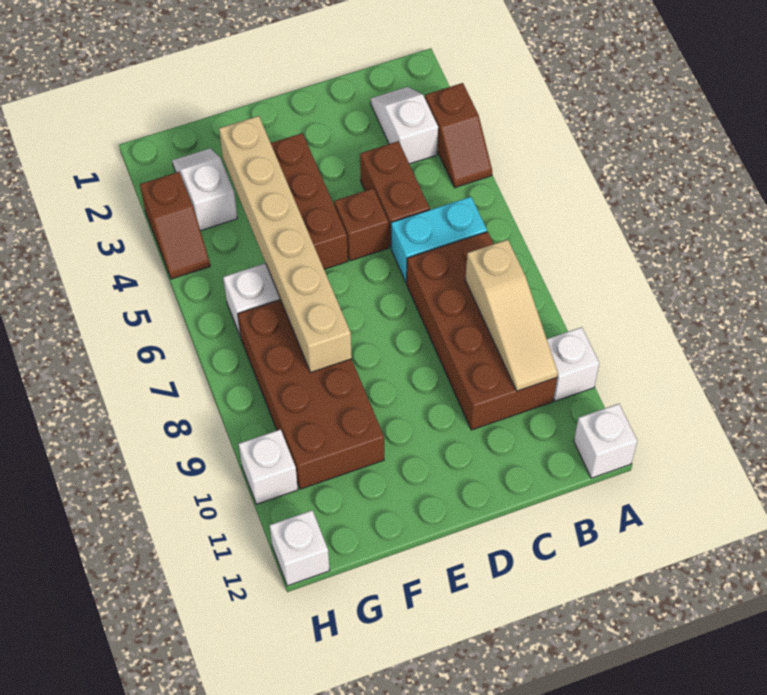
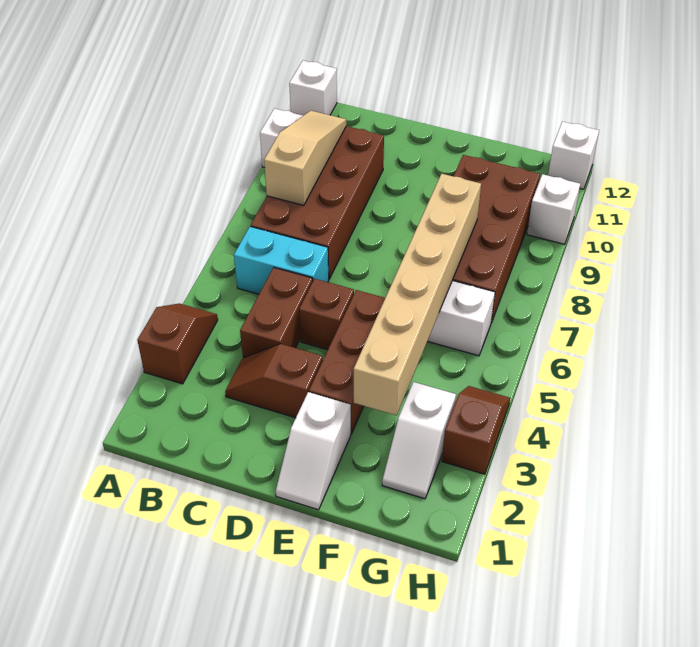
white 1x2 slope [371,87,438,164] -> white 1x2 slope moved to [276,392,351,510]
none -> brown 1x2 slope [225,344,323,418]

